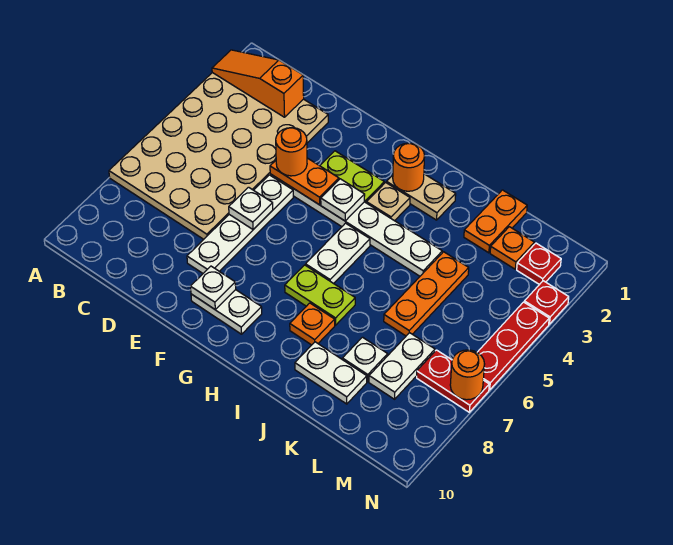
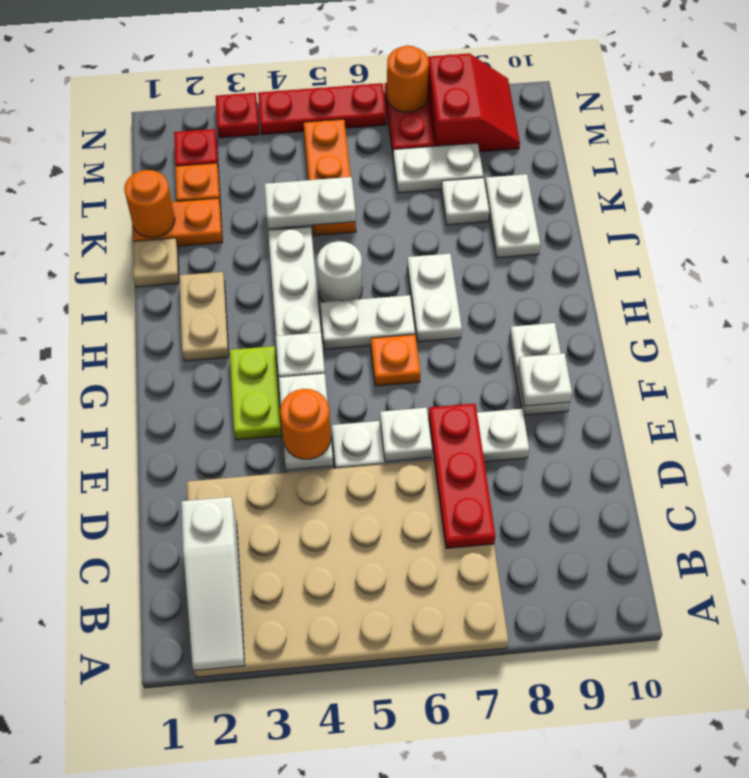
orange 1x3 slope [212,50,304,117] -> white 1x3 slope [182,497,245,671]
none -> red 1x3 plate [429,403,495,548]
orange 1x2 plate [270,158,339,205] -> white 1x2 plate [279,373,333,470]
orange 1x1 round brick [393,143,425,191] -> orange 1x1 round brick moved to [124,170,175,238]
tan 1x1 plate [367,182,410,221] -> tan 1x1 plate moved to [133,238,179,287]
lime 1x2 plate [285,265,355,325] -> white 1x2 plate [407,254,462,342]
none -> white 1x1 round brick [317,241,362,302]
orange 1x1 plate [290,303,335,345] -> orange 1x1 plate moved to [371,334,420,386]
orange 1x3 plate [384,252,469,336] -> orange 1x3 plate turned to [304,119,356,235]
none -> white 1x2 plate [264,177,356,229]
none -> red 2x2 slope [427,53,520,152]

